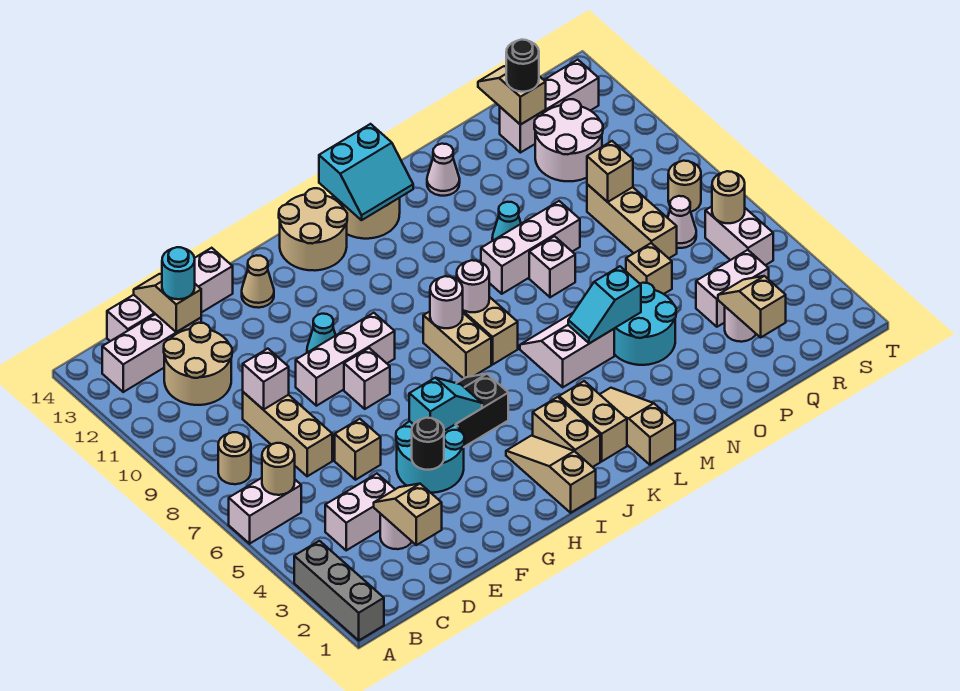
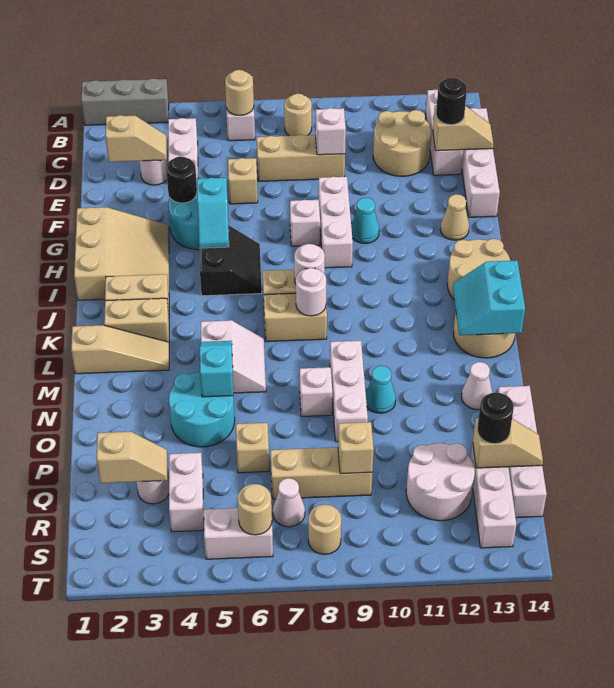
cyan 1x1 round brick [162,247,195,299] -> black 1x1 round brick [436,78,467,125]
tan 1x3 slope [506,436,596,513] -> tan 3x3 slope [74,207,169,300]
none -> white 1x4 brick [498,386,547,518]

